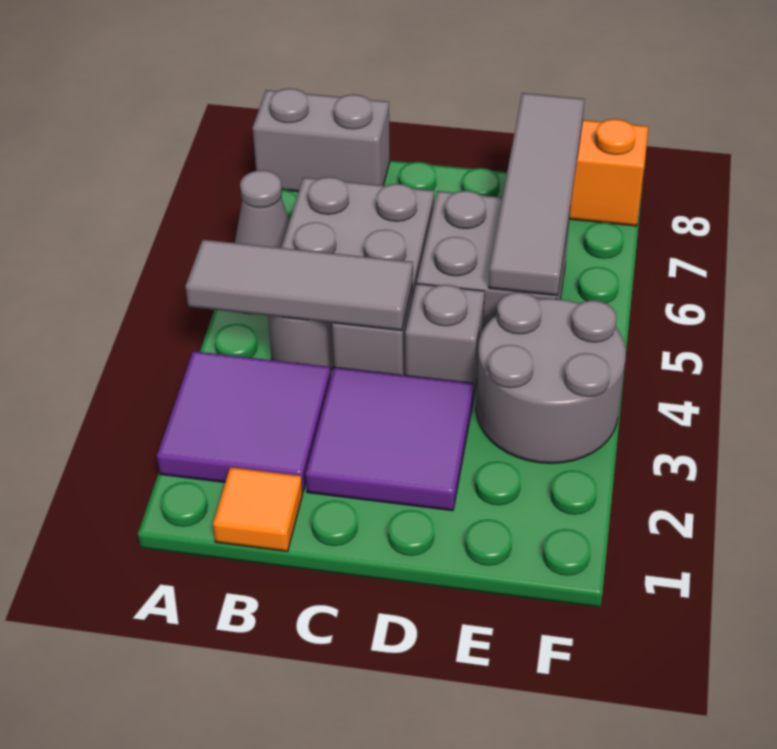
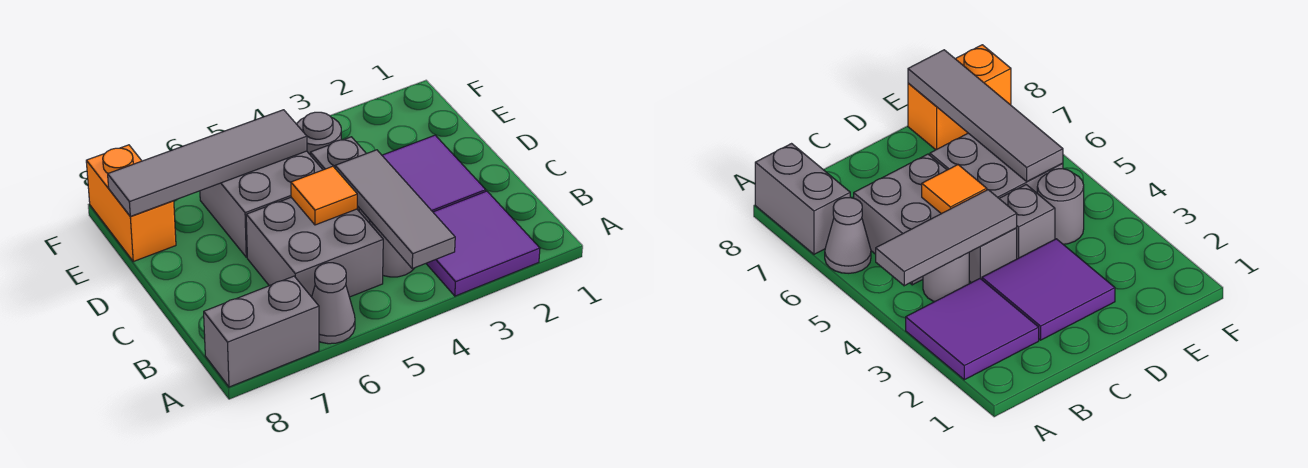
grey 1x2 brick [253,88,390,192] -> grey 1x2 brick turned to [204,276,319,387]
orange 1x1 tile [213,467,303,552] -> orange 1x1 tile moved to [291,166,357,225]
grey 2x2 round brick [476,292,626,463] -> grey 1x1 round brick [297,112,341,154]

